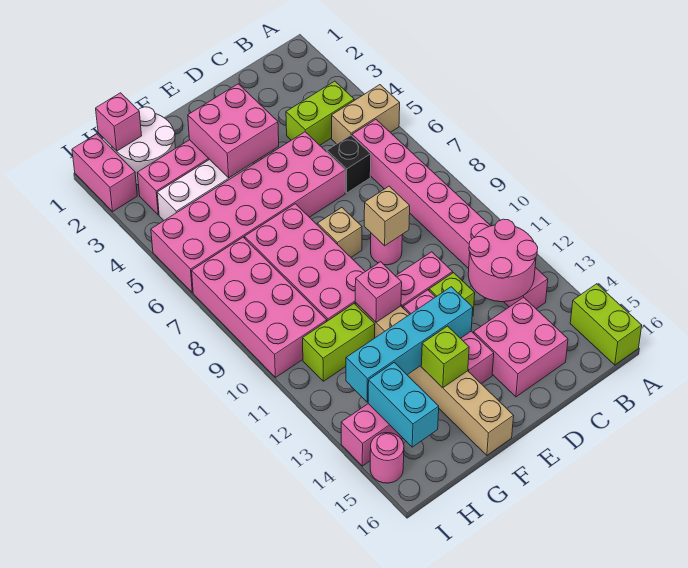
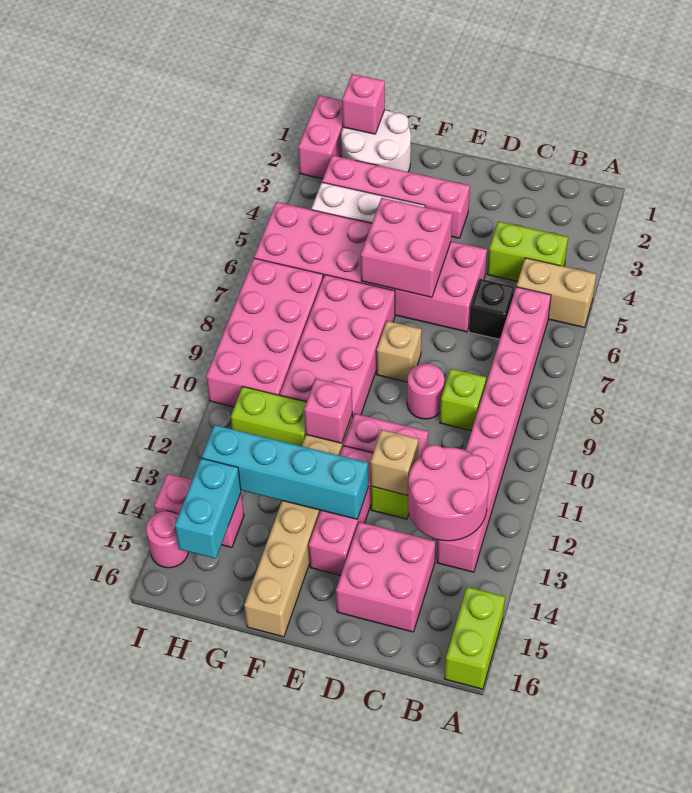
tan 1x1 brick [364,186,410,246] -> tan 1x1 brick moved to [370,430,418,495]
pink 2x2 brick [188,84,279,178] -> pink 2x2 brick moved to [361,198,452,297]
lime 1x1 brick [421,326,469,388] -> lime 1x1 brick moved to [440,369,486,431]

